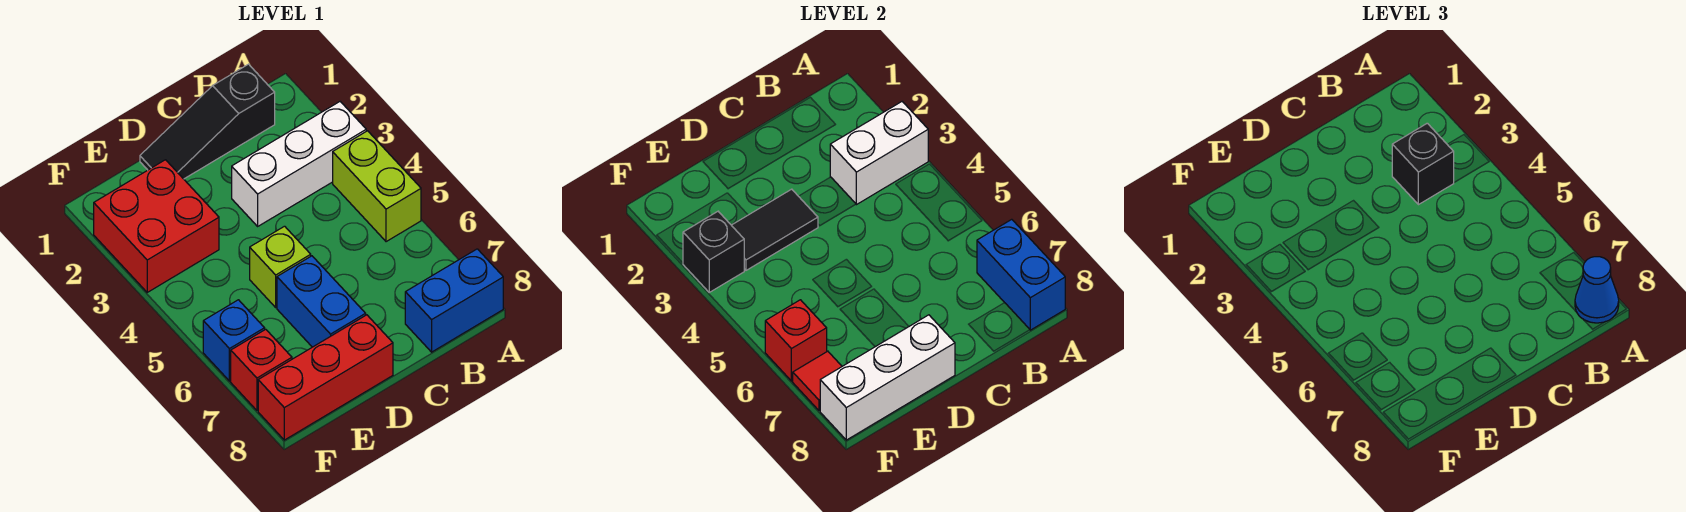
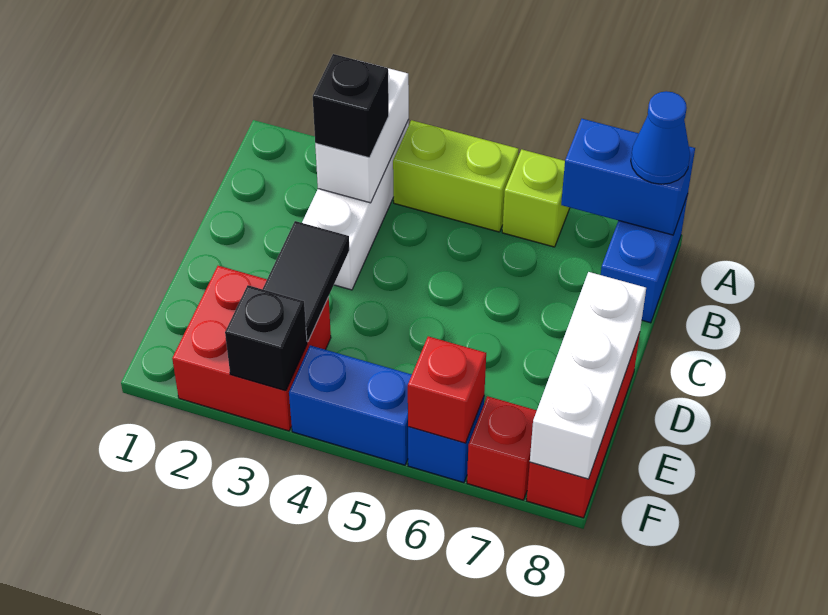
black 1x3 slope [140,64,275,179] -> none
lime 1x1 brick [250,226,311,307] -> lime 1x1 brick moved to [502,149,570,247]
blue 1x2 brick [277,256,366,347] -> blue 1x2 brick moved to [289,345,412,465]
red 1x1 tile [793,351,842,410] -> none

